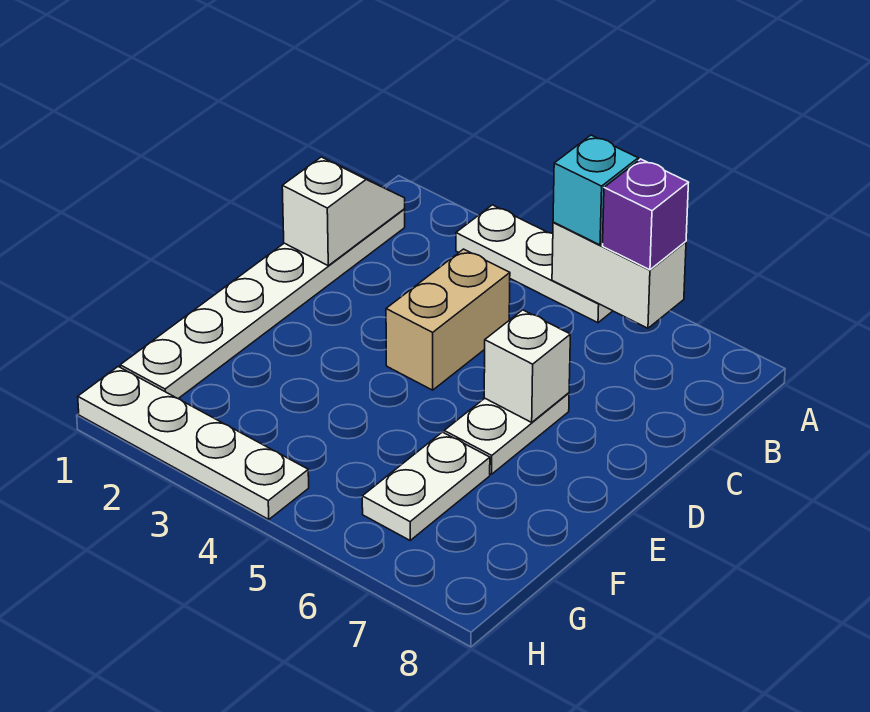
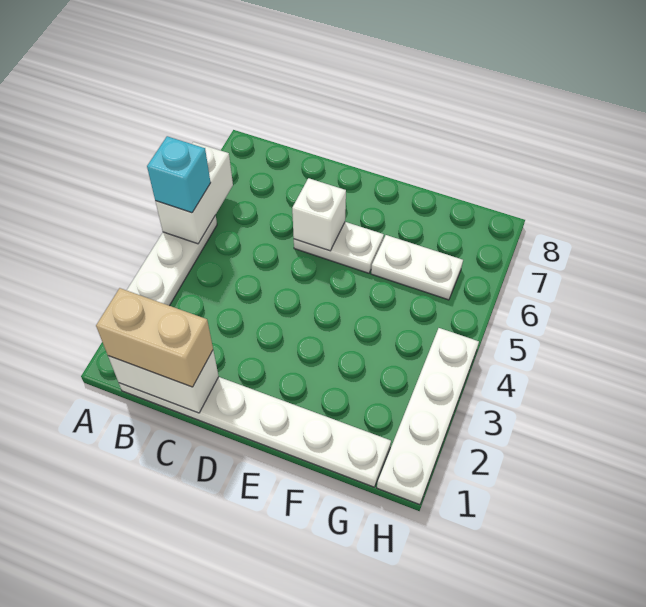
purple 1x1 brick [603,159,689,270] -> none
white 1x2 slope [282,157,405,266] -> white 1x2 brick [108,351,219,413]
tan 1x2 brick [386,249,510,390] -> tan 1x2 brick moved to [96,288,213,387]

